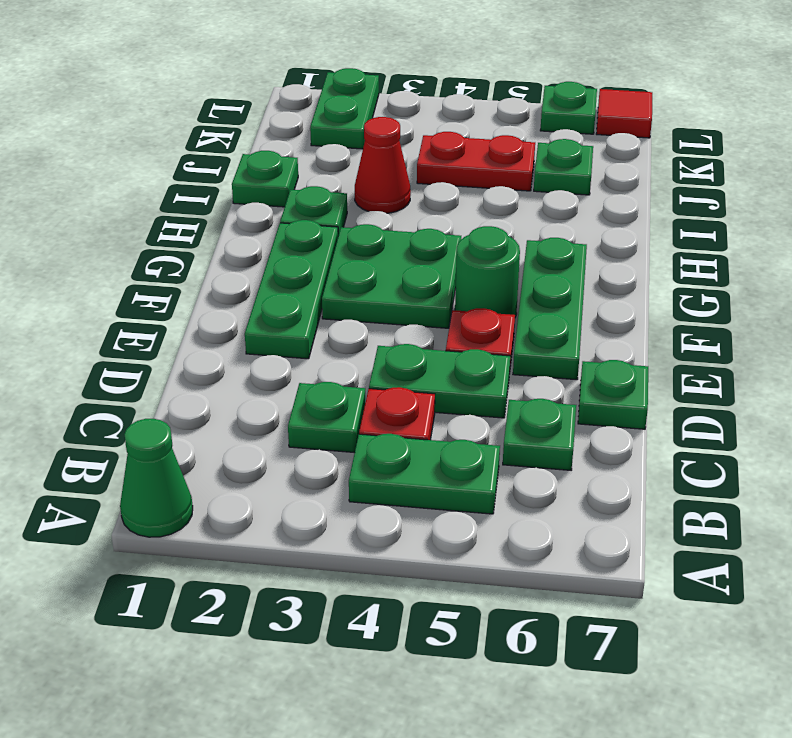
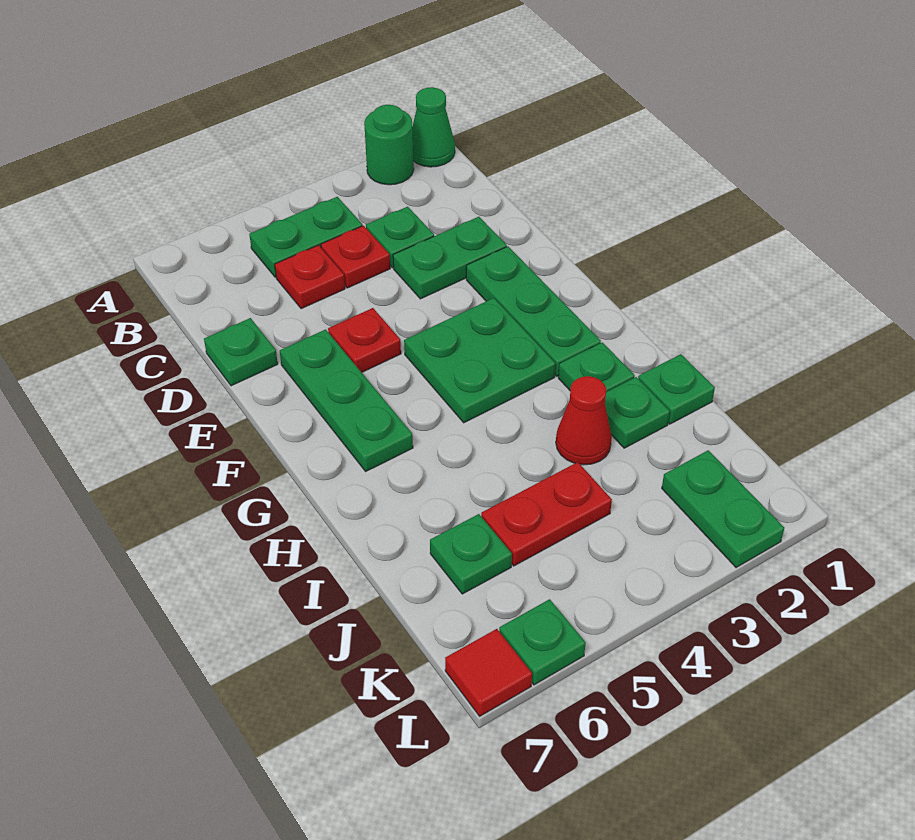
none -> red 1x1 plate [275,245,345,309]
green 1x1 plate [503,399,576,470] -> green 1x1 plate moved to [605,377,670,448]
green 1x2 plate [369,344,510,418] -> green 1x2 plate moved to [393,217,507,299]
green 1x1 round brick [455,226,520,317] -> green 1x1 round brick moved to [364,105,414,185]

